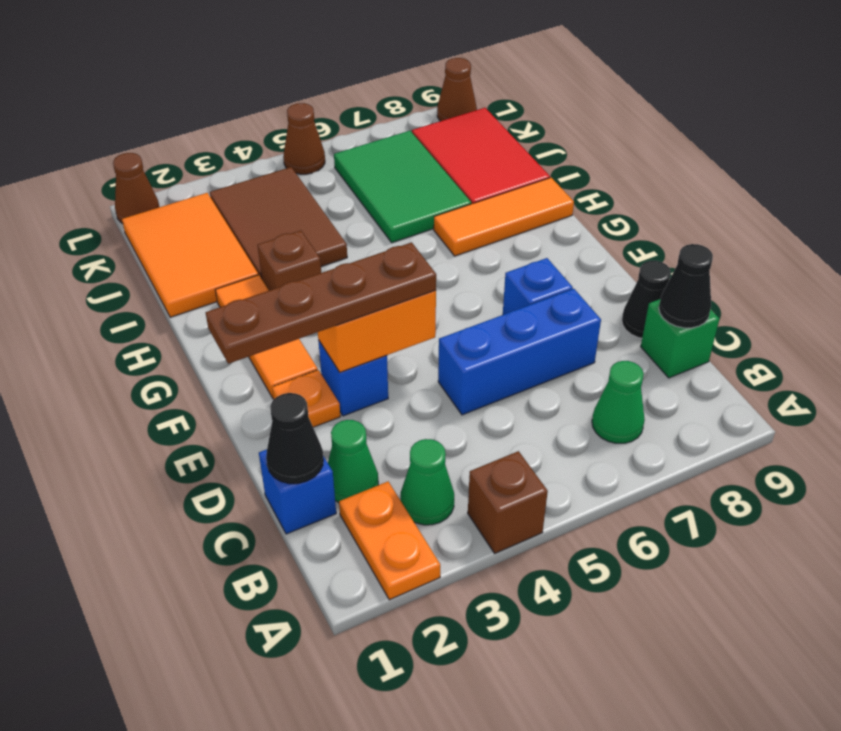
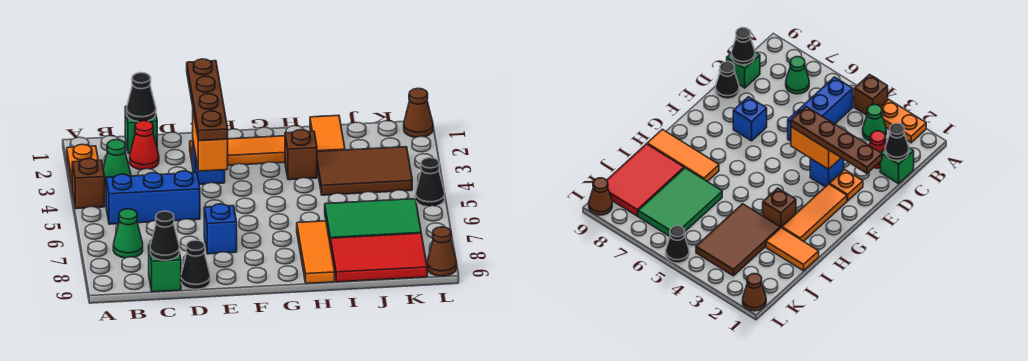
orange 1x2 plate [339,482,440,600] -> orange 1x2 plate turned to [67,144,98,186]
blue 1x1 brick [259,449,336,534] -> green 1x1 brick [125,106,157,153]
green 1x1 cone [328,420,378,503] -> red 1x1 cone [130,121,159,170]
blue 1x3 brick [438,289,601,415] -> blue 1x3 brick turned to [106,171,200,224]
orange 2x3 tile [122,193,258,317] -> orange 1x2 tile [310,115,345,152]
brown 1x1 cone [283,103,325,174] -> black 1x1 cone [415,158,445,207]

